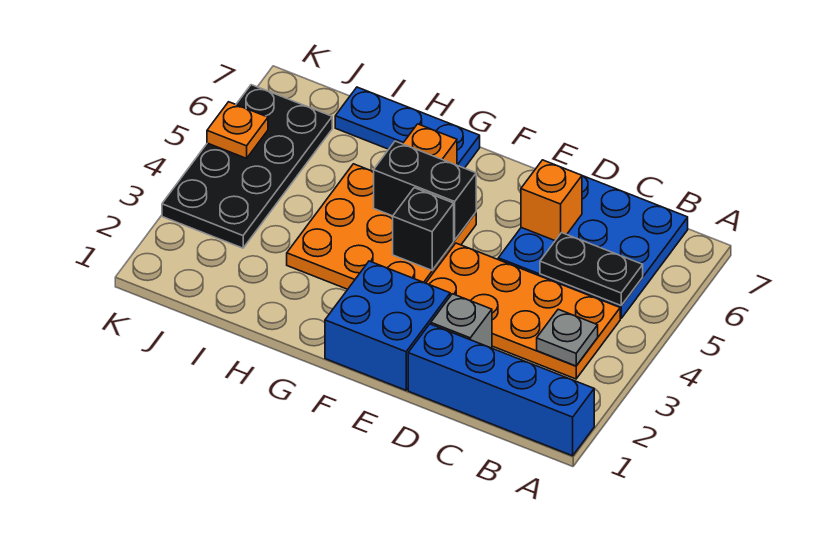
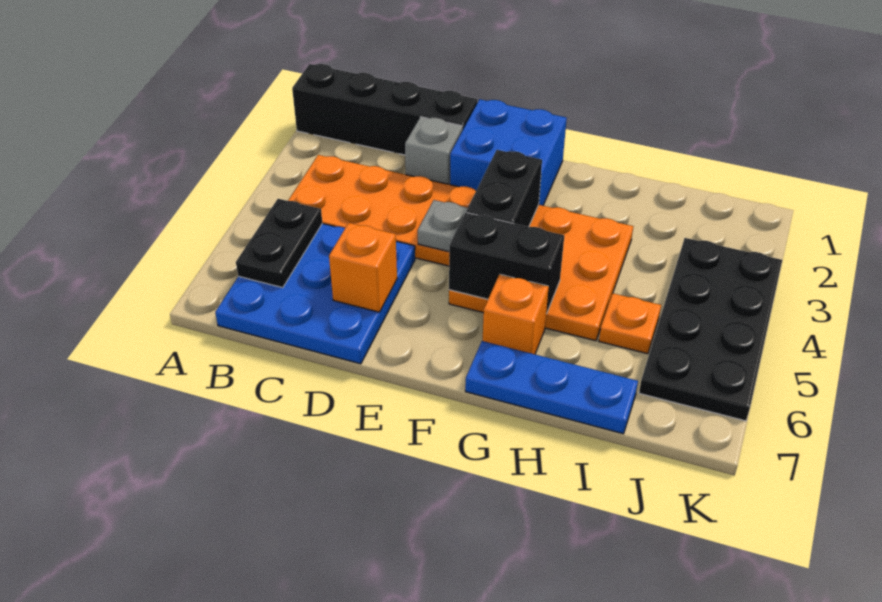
blue 1x4 brick [408,324,594,456] -> black 1x4 brick [292,64,477,155]
grey 1x1 plate [537,309,598,366] -> grey 1x1 plate moved to [418,200,467,252]
black 1x2 plate [540,233,643,305] -> black 1x2 plate turned to [236,199,322,288]
black 1x1 brick [393,188,454,270] -> black 1x2 brick [466,150,542,227]
orange 1x1 plate [207,102,268,158] -> orange 1x1 plate moved to [599,293,661,354]

